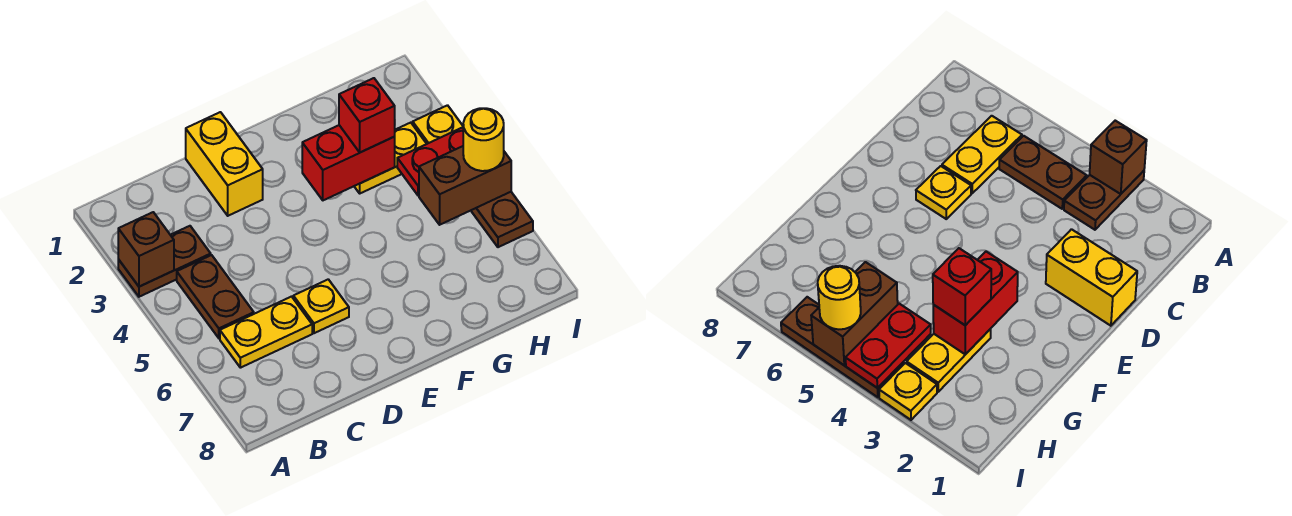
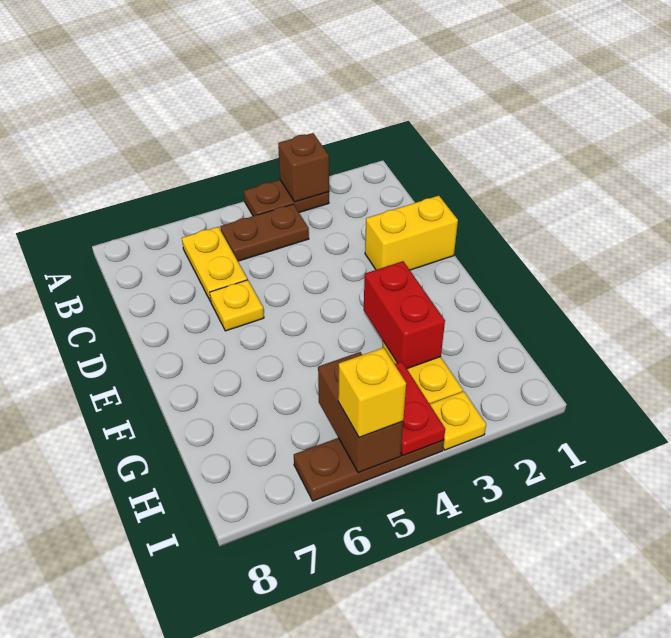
brown 1x2 plate [118,226,211,297] -> brown 1x2 plate turned to [244,180,329,216]
red 1x1 brick [339,78,395,152] -> none
yellow 1x1 round brick [463,108,504,171] -> yellow 1x1 brick [338,348,406,438]

